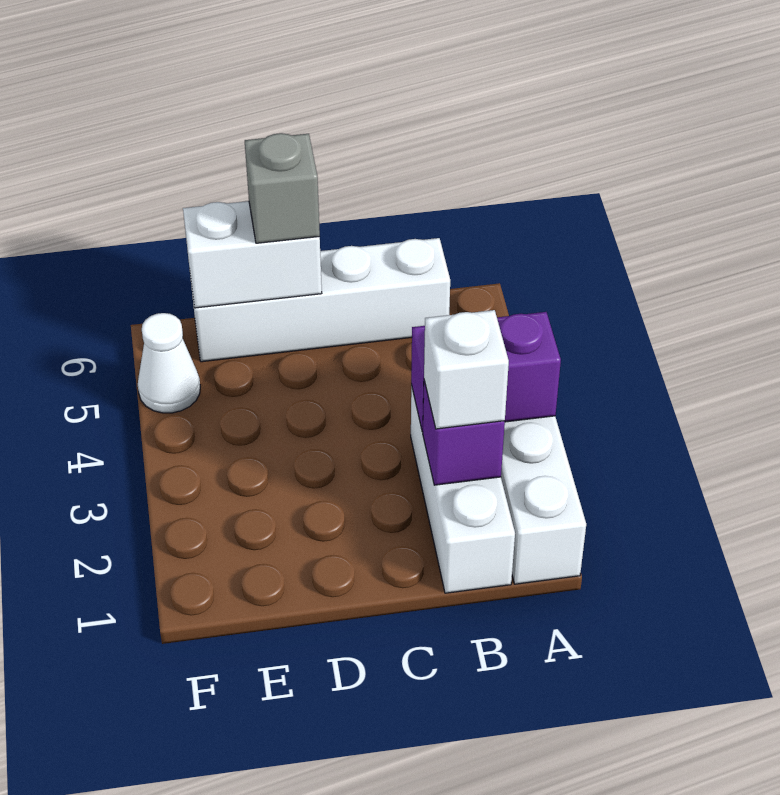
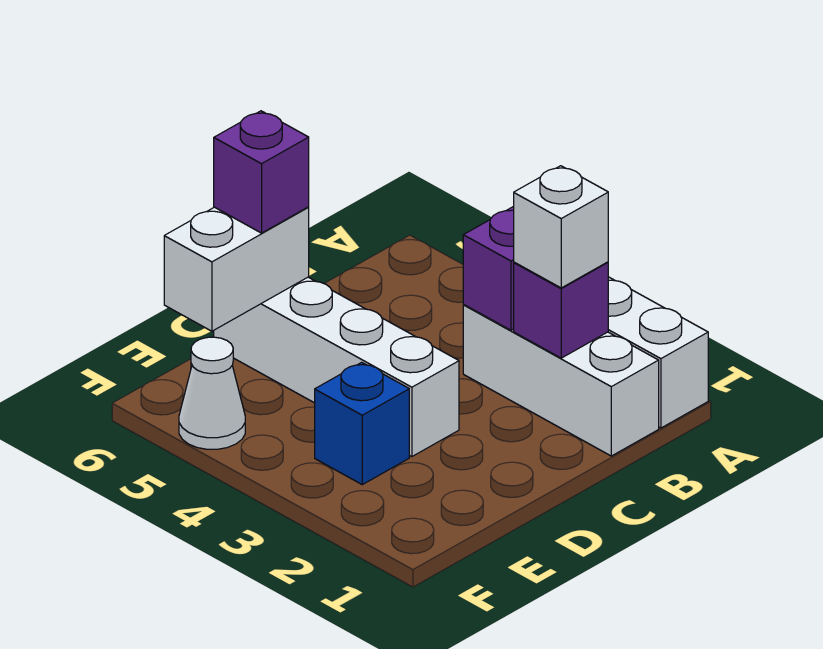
white 1x4 brick [190,238,450,362] -> white 1x4 brick turned to [214,277,459,457]
grey 1x1 brick [245,133,320,243] -> purple 1x1 brick [214,111,309,233]
none -> blue 1x1 brick [315,362,409,485]

